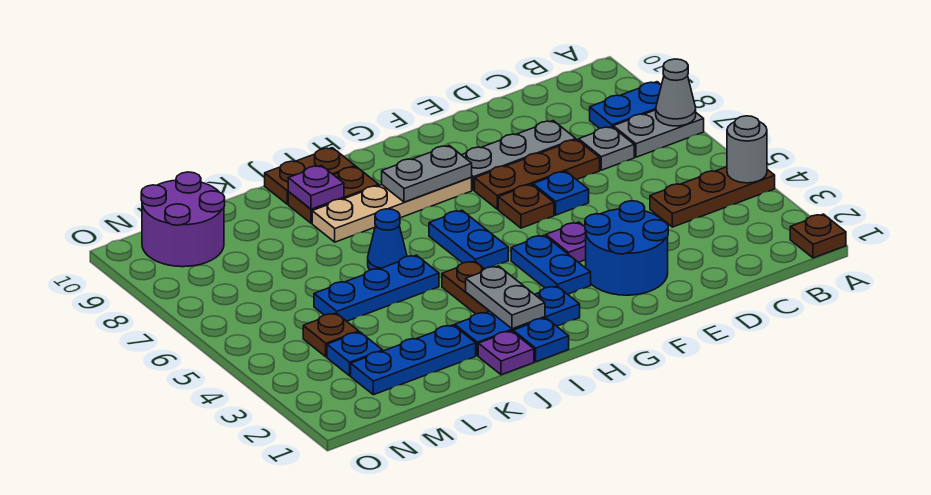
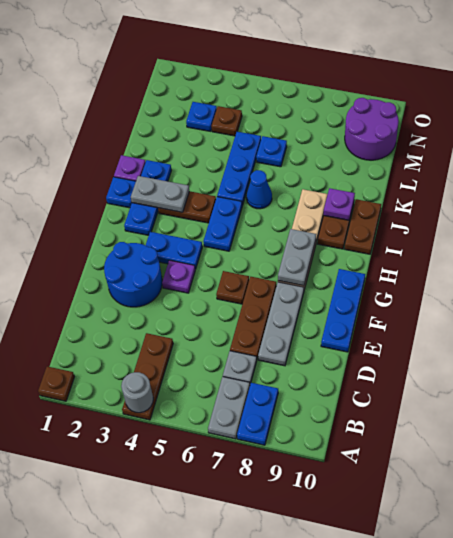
grey 1x1 cone [656,59,696,126] -> none
blue 1x1 plate [533,171,589,215] -> blue 1x1 plate moved to [256,136,287,167]
blue 1x2 plate [429,210,508,269] -> blue 1x2 plate turned to [203,197,242,251]
blue 1x3 plate [351,325,476,395] -> blue 1x3 plate moved to [321,269,365,352]

